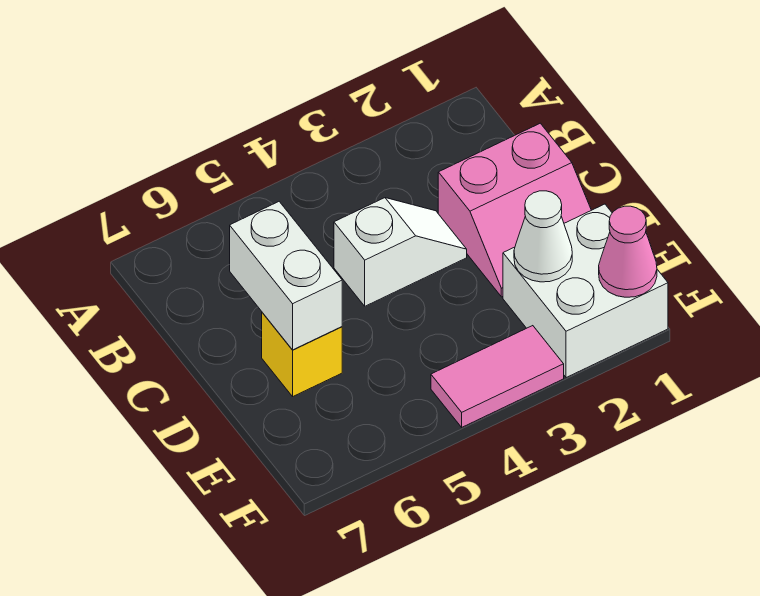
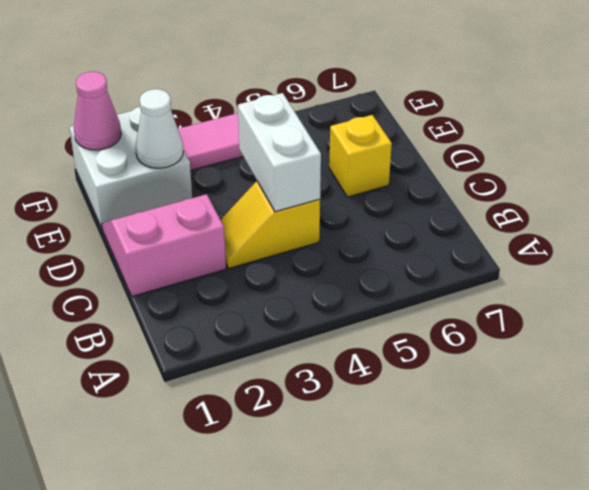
white 1x2 slope [334,198,467,306] -> yellow 1x2 slope [221,181,320,269]
white 1x2 brick [230,202,342,350] -> white 1x2 brick moved to [238,93,321,212]

